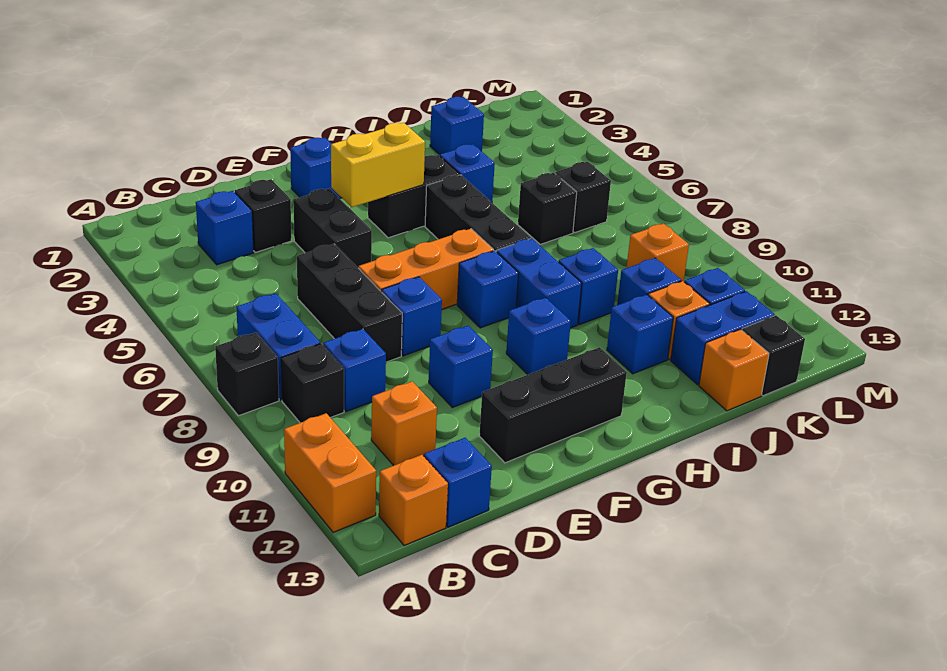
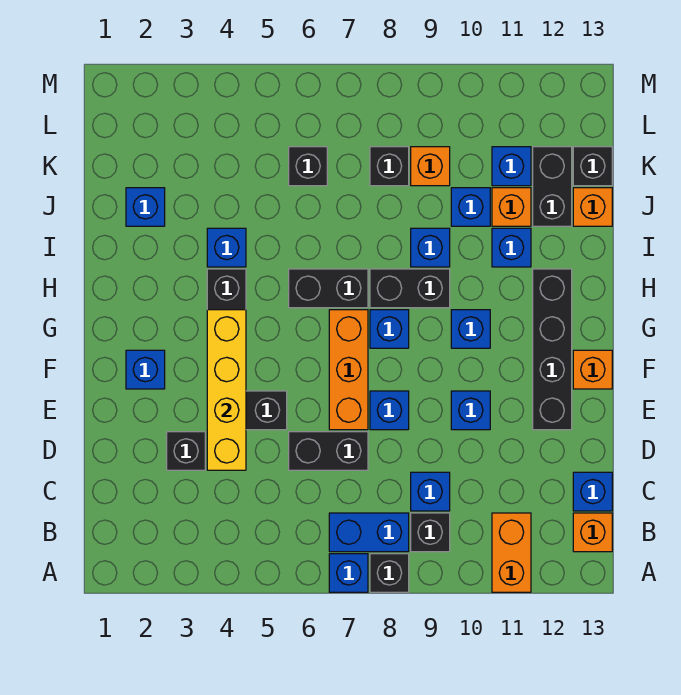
orange 1x2 brick [284,413,376,532] -> orange 1x2 brick turned to [492,513,531,592]
blue 1x1 brick [196,191,253,265] -> blue 1x1 brick moved to [329,554,368,592]
orange 1x1 brick [371,381,437,466] -> orange 1x1 brick moved to [573,350,612,389]
black 1x3 brick [297,244,402,362] -> black 1x2 brick [289,432,368,470]
black 1x3 brick [479,347,627,463] -> black 1x4 brick [533,269,572,430]
yellow 1x2 brick [331,123,425,207] -> yellow 1x4 brick [207,310,246,470]
black 1x3 brick [425,175,531,252] -> black 1x2 brick [289,269,368,308]
blue 1x2 brick [497,238,582,328] -> black 1x2 brick [370,269,450,308]
black 1x1 brick [518,173,577,244] -> black 1x1 brick moved to [370,147,409,186]
blue 1x2 brick [671,291,775,385] -> black 1x2 brick [533,147,572,226]

